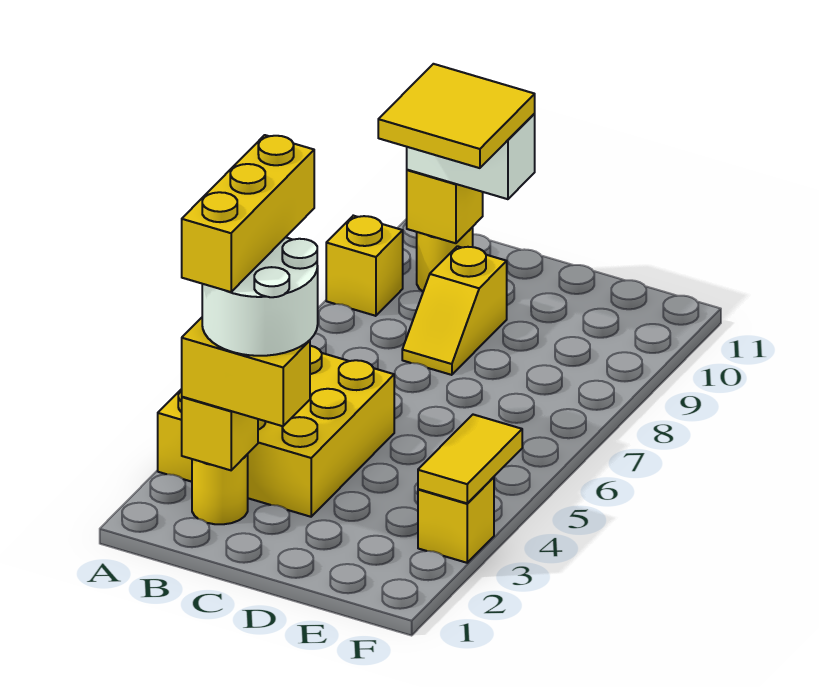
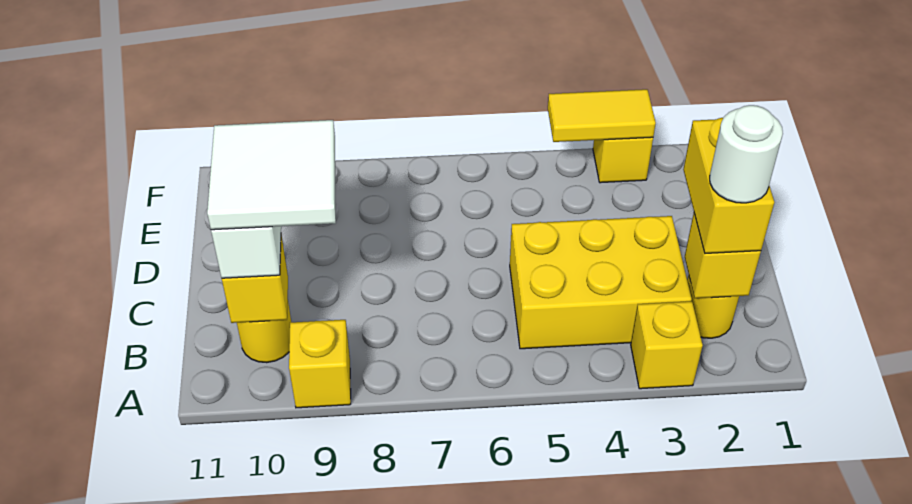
white 2x2 round brick [202,237,318,356] -> white 1x1 round brick [710,105,783,203]
yellow 1x3 brick [182,135,314,292] -> none
yellow 2x2 tile [378,64,535,168] -> white 2x2 tile [207,120,336,230]
yellow 1x2 slope [402,246,507,375] -> none

